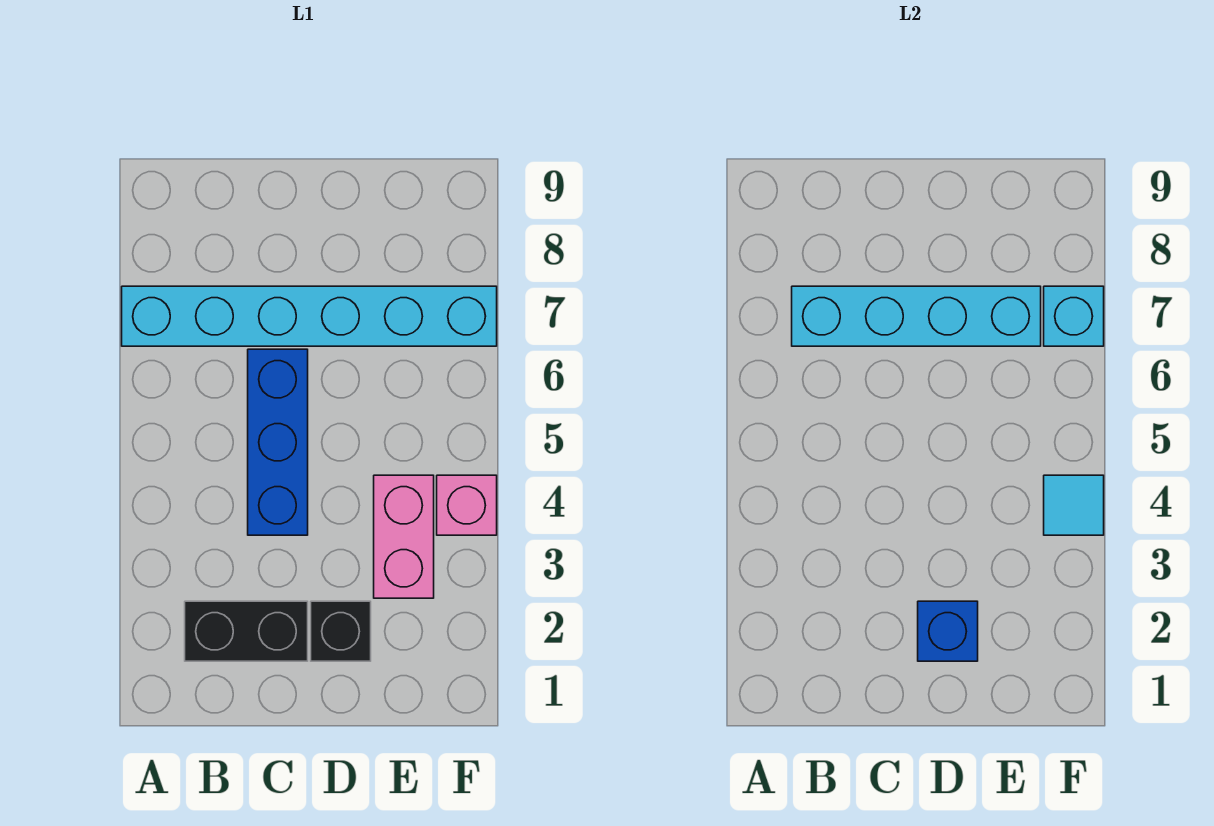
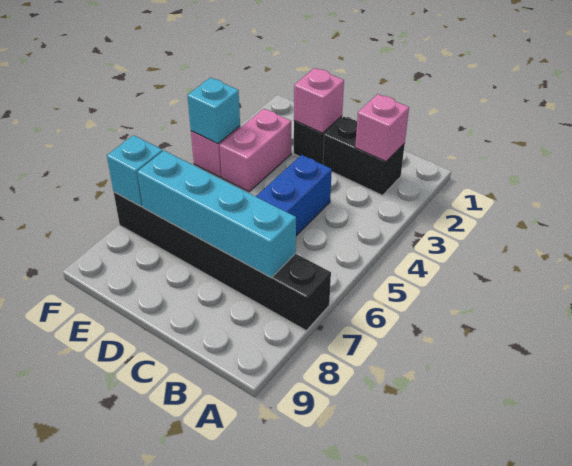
cyan 1x6 brick [122,286,497,346] -> black 1x6 brick [114,192,331,330]
none -> pink 1x1 brick [355,94,409,162]
blue 1x1 brick [918,601,978,661] -> pink 1x1 brick [294,68,344,133]
cyan 1x1 tile [1044,475,1104,535] -> cyan 1x1 brick [187,78,240,144]

